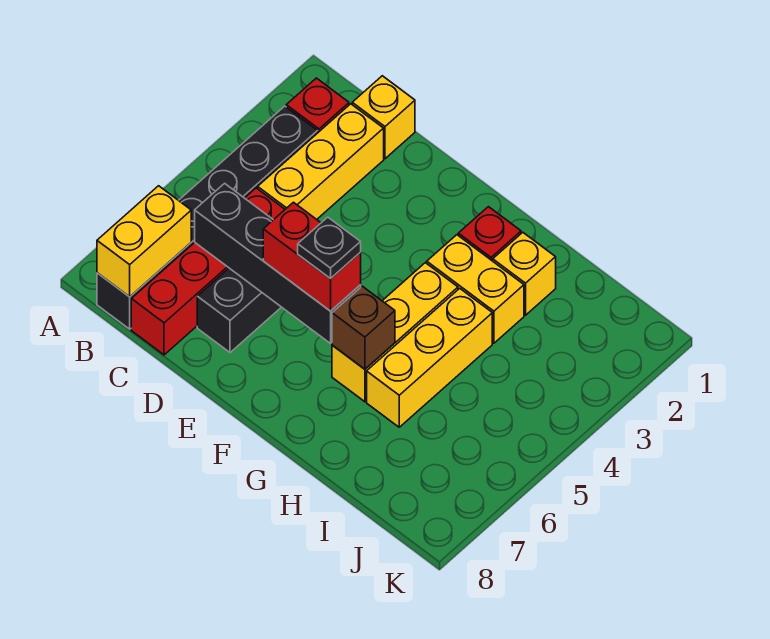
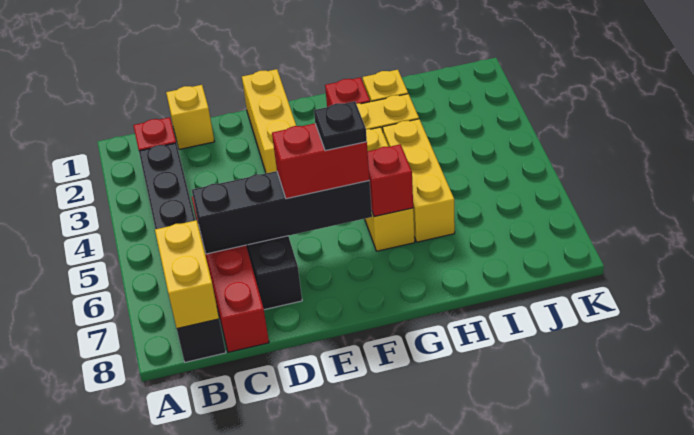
yellow 1x3 brick [258,104,384,219] -> yellow 1x3 brick moved to [242,69,296,173]
brown 1x1 brick [332,286,395,369] -> red 1x1 brick [368,144,413,217]

